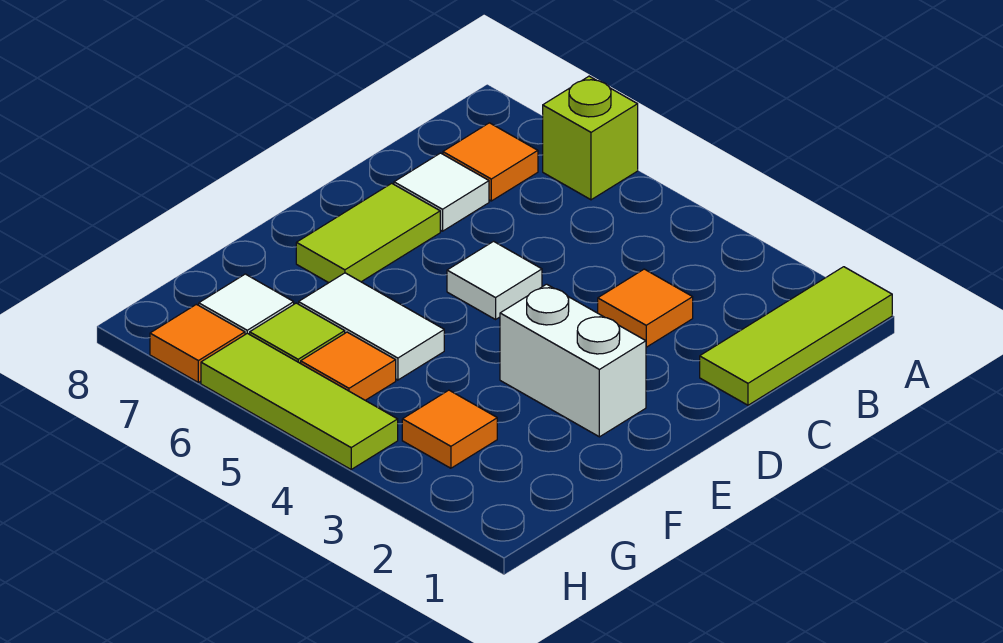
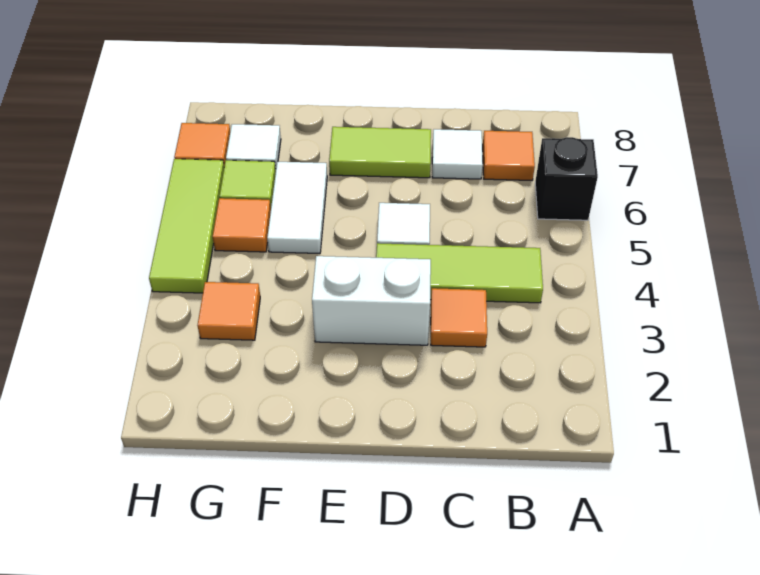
lime 1x3 tile [700,267,892,405] -> lime 1x3 tile moved to [376,243,543,303]
lime 1x1 brick [543,76,638,200] -> black 1x1 brick [535,137,598,220]
white 1x2 brick [500,284,646,437] -> white 1x2 brick turned to [312,256,431,345]

